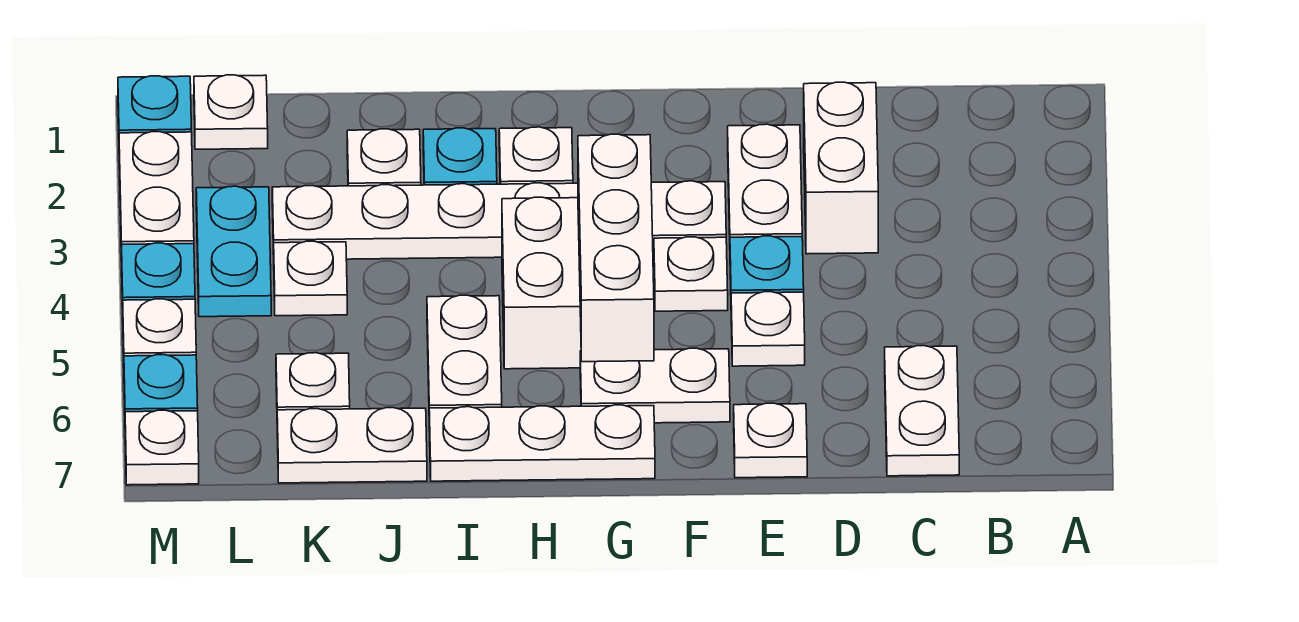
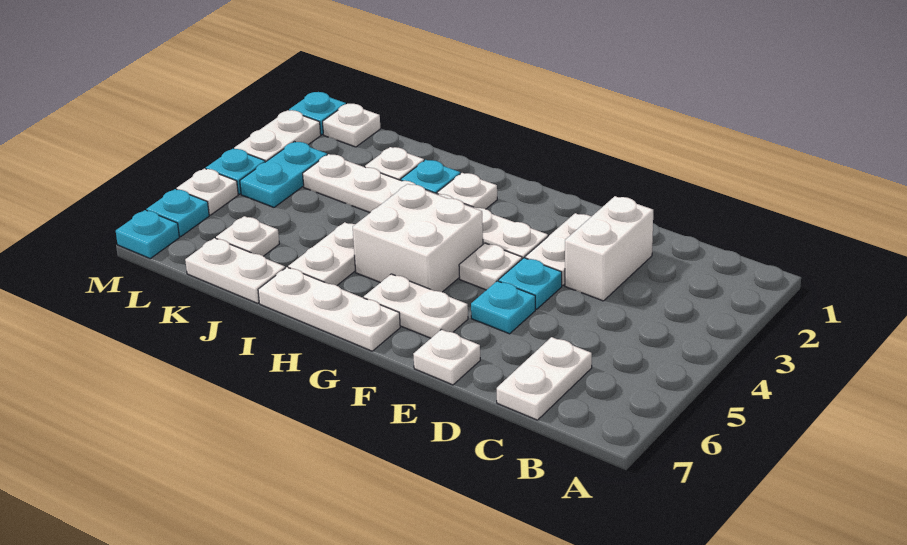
white 1x1 plate [731,292,805,366] -> cyan 1x1 plate [471,281,535,334]
white 1x3 brick [578,134,654,362] -> none
white 1x1 plate [274,241,347,316] -> none
white 1x1 plate [125,410,199,485] -> cyan 1x1 plate [116,210,179,258]

